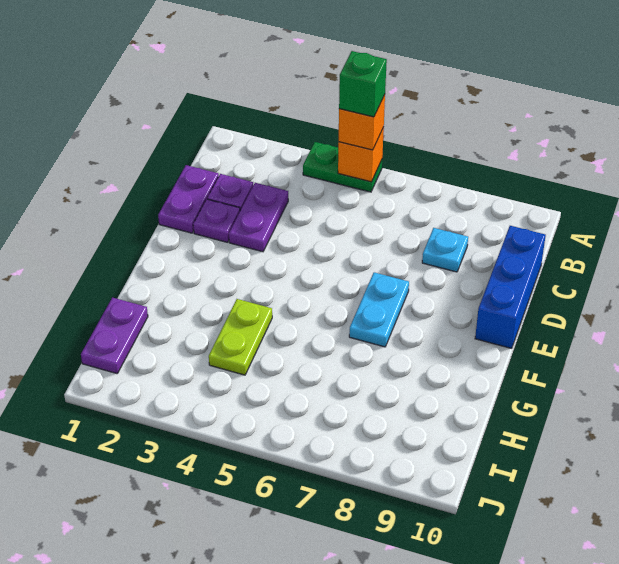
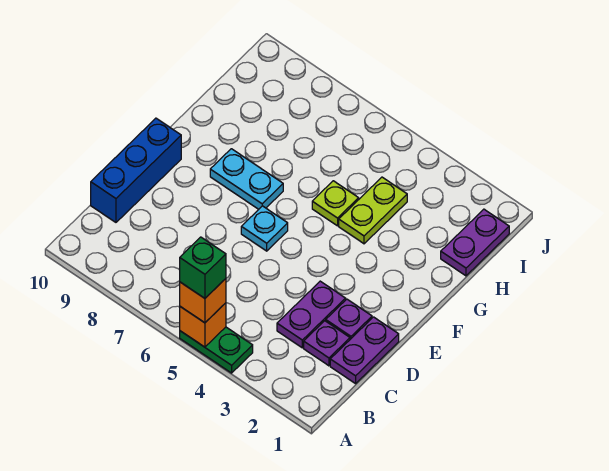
cyan 1x1 plate [422,228,468,272] -> cyan 1x1 plate moved to [241,206,288,251]
cyan 1x2 plate [349,272,409,347] -> cyan 1x2 plate turned to [210,149,283,209]
none -> lime 1x1 plate [312,181,359,226]

